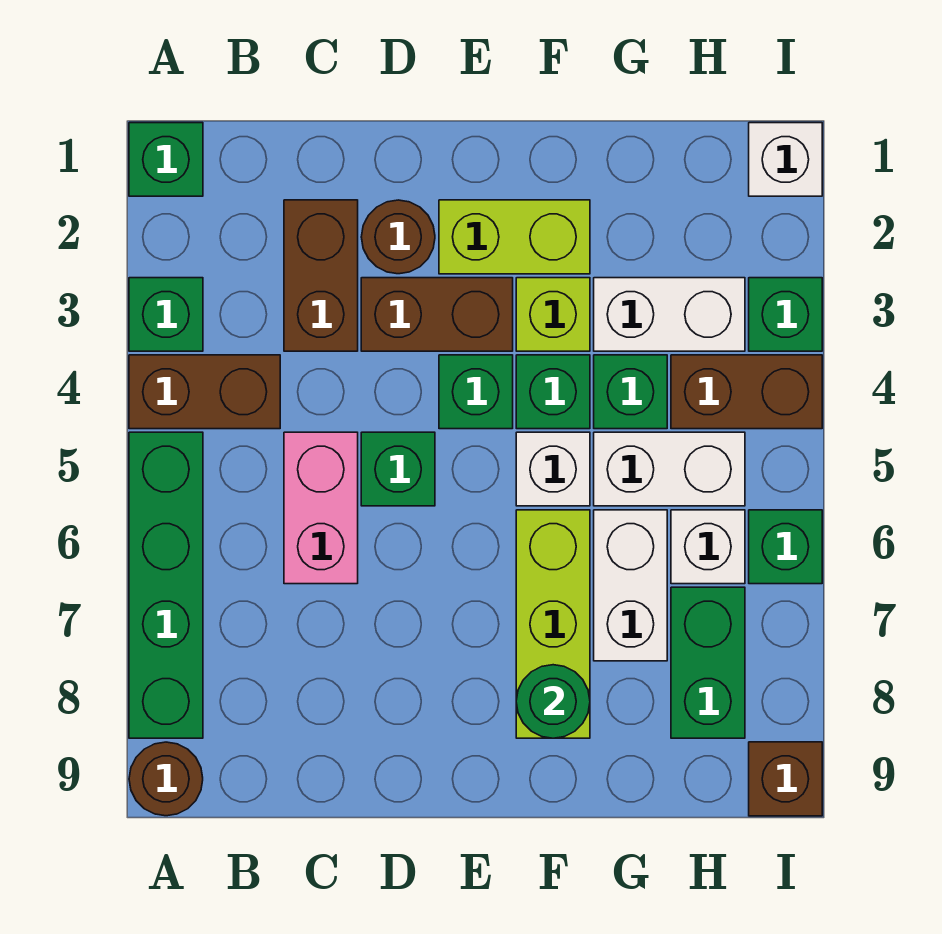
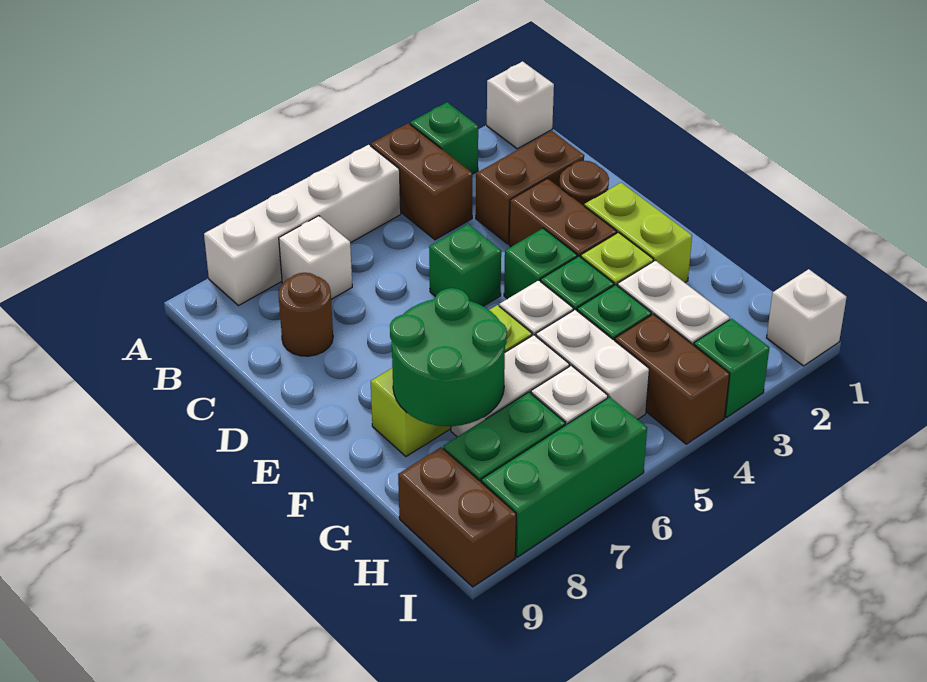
green 1x1 brick [129,123,203,196] -> white 1x1 brick [487,61,554,149]
green 1x4 brick [129,432,203,738] -> white 1x4 brick [204,145,401,306]
brown 1x1 round brick [129,742,203,816] -> brown 1x1 round brick moved to [278,273,333,356]
none -> white 1x1 brick [279,216,352,299]
pink 1x2 brick [284,432,358,584] -> none
green 1x1 round brick [516,665,590,738] -> green 2x2 round brick [390,288,507,426]
green 1x1 brick [749,510,822,584] -> green 1x3 brick [481,397,647,557]
brown 1x1 brick [749,742,822,816] -> brown 1x2 brick [398,447,516,587]

